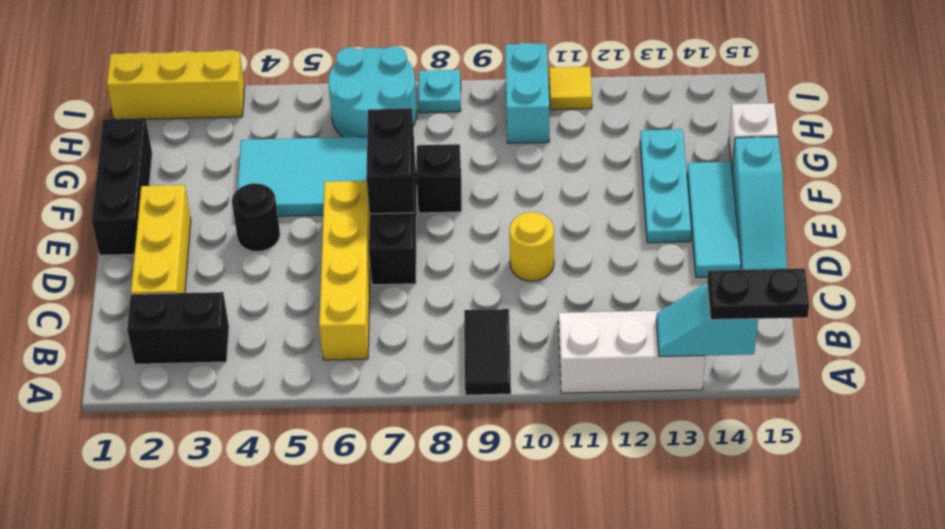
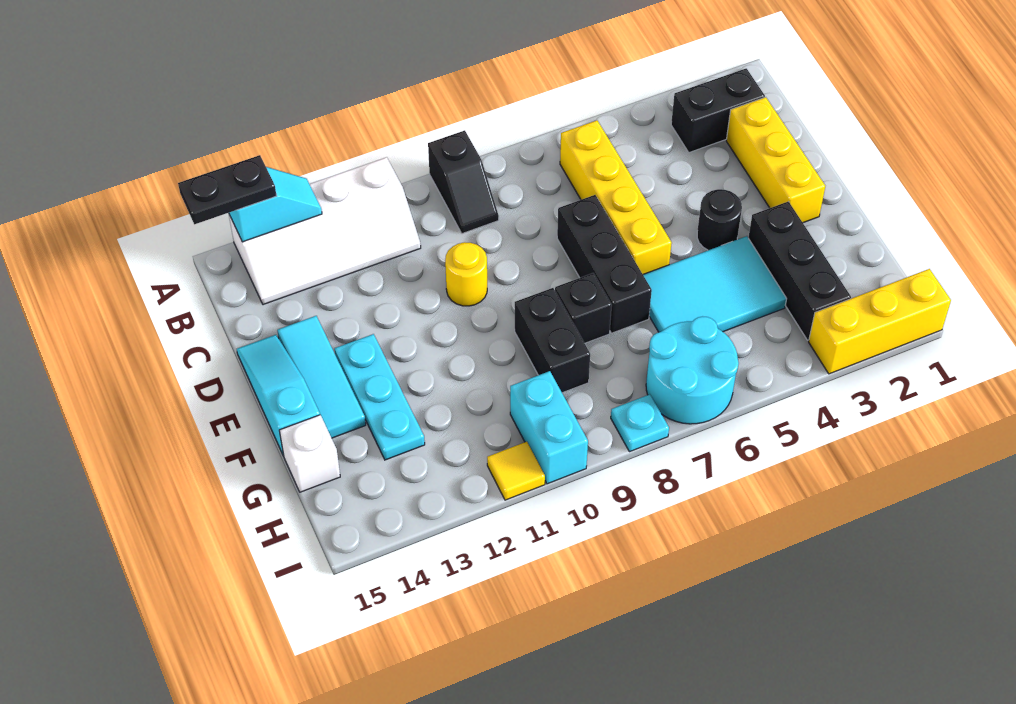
black 1x2 tile [464,309,511,395] -> black 1x2 slope [428,130,499,234]
white 2x3 slope [558,310,705,393] -> white 2x4 slope [229,157,421,305]
black 1x3 brick [92,118,152,255] -> black 1x3 brick moved to [748,201,851,340]
black 1x2 brick [366,108,414,214] -> black 1x2 brick moved to [515,288,590,393]

